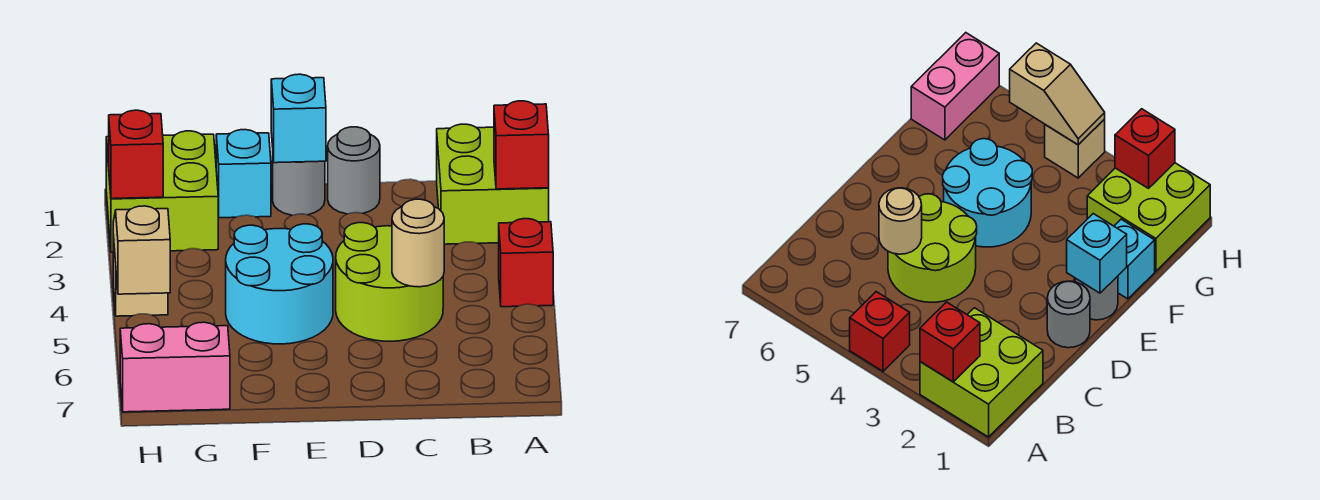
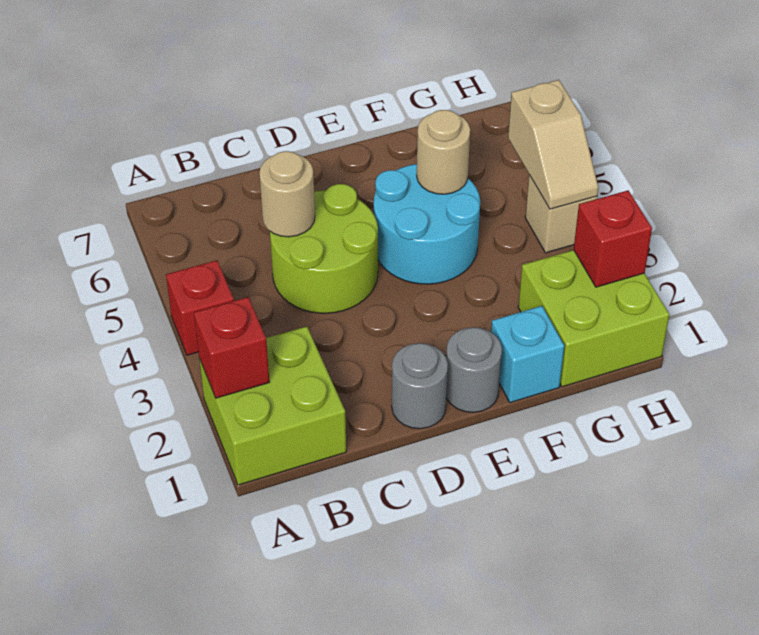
cyan 1x1 brick [271,74,326,163] -> none
none -> tan 1x1 round brick [417,110,470,194]
pink 1x2 brick [120,322,230,412] -> none

